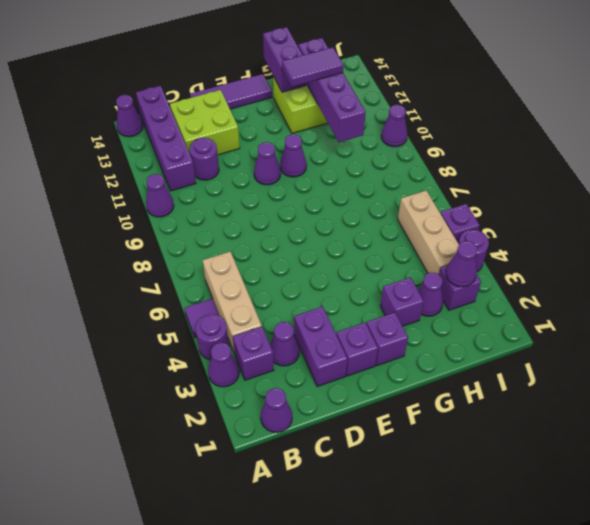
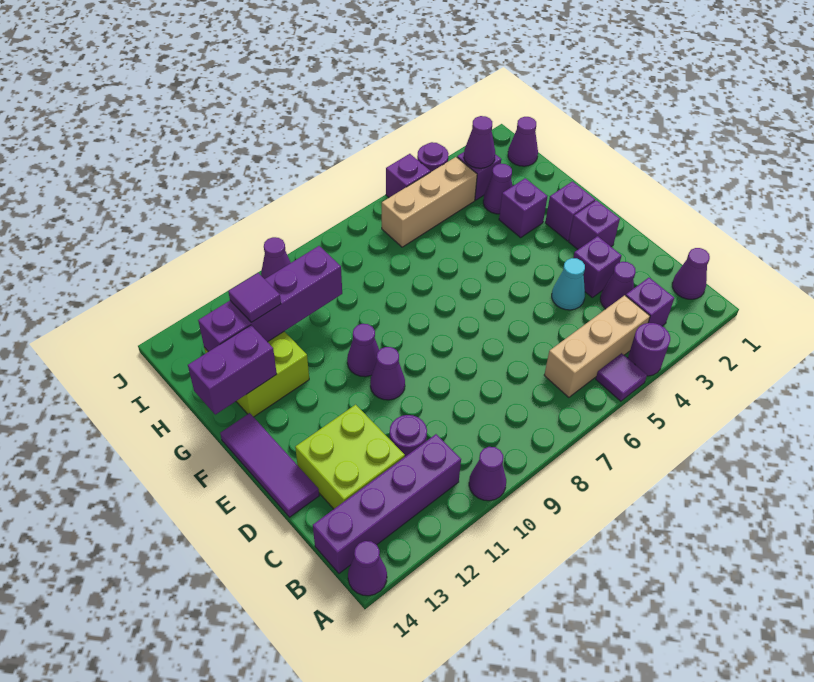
purple 1x1 cone [208,343,239,387] -> purple 1x1 cone moved to [508,117,538,166]
purple 1x2 brick [294,306,347,387] -> purple 1x1 brick [573,236,621,297]
none -> cyan 1x1 cone [552,258,585,310]
purple 1x2 tile [282,47,344,87] -> purple 1x1 tile [228,273,281,322]

